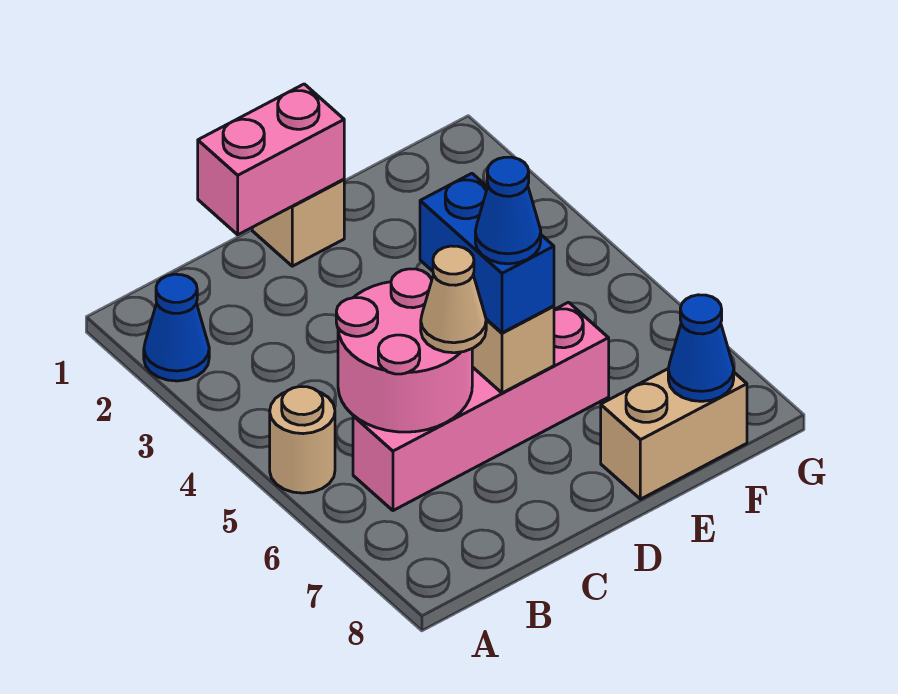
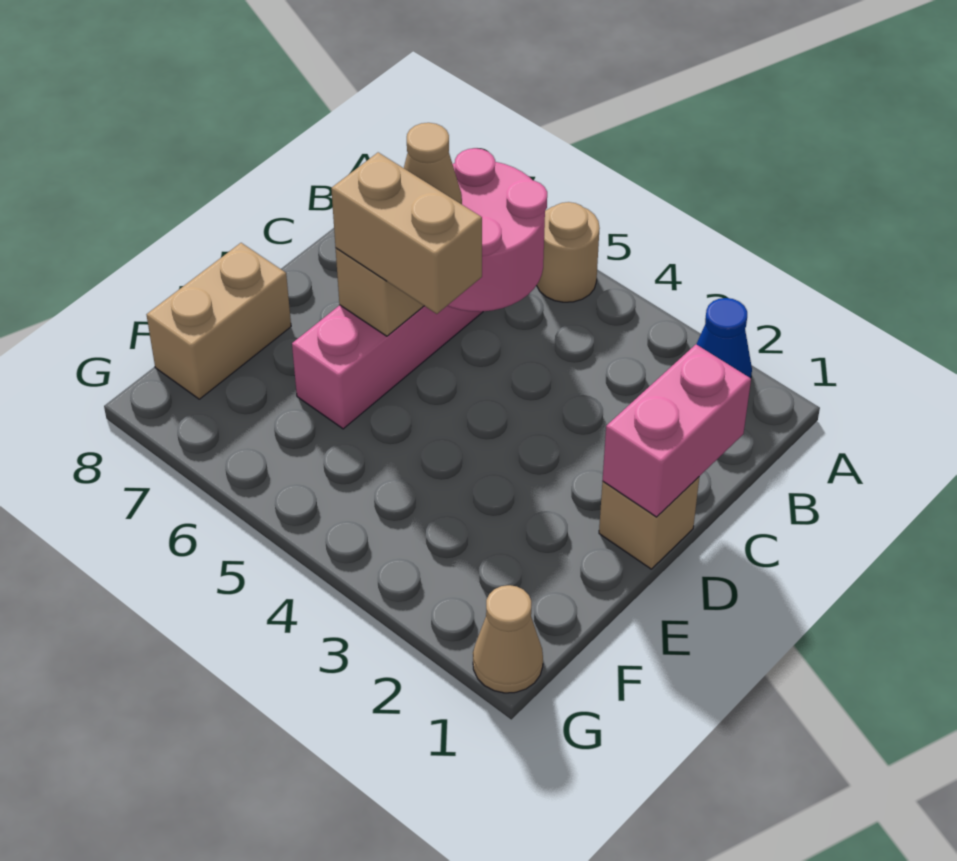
blue 1x2 brick [420,173,554,333] -> tan 1x2 brick [331,152,482,314]
blue 1x1 cone [475,157,541,264] -> none
blue 1x1 cone [668,295,734,401] -> none
none -> tan 1x1 cone [473,585,543,693]

